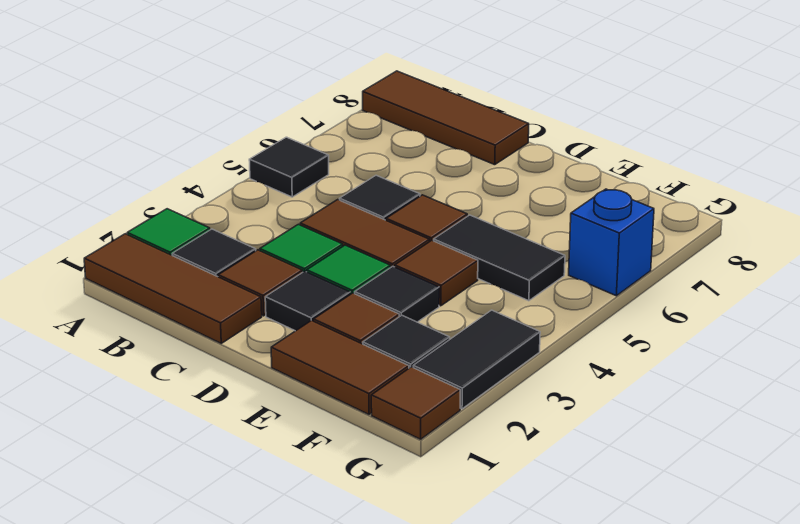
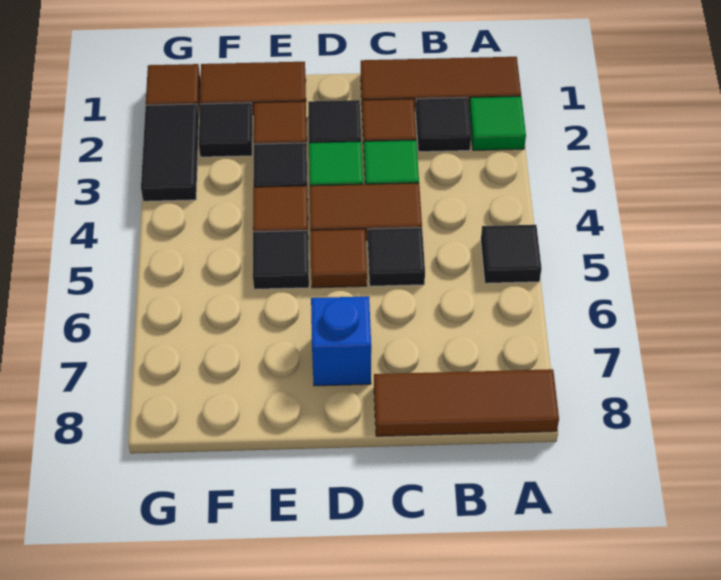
black 1x2 tile [434,215,565,301] -> black 1x1 tile [253,230,309,289]
blue 1x1 brick [569,189,654,296] -> blue 1x1 brick moved to [311,296,371,386]

